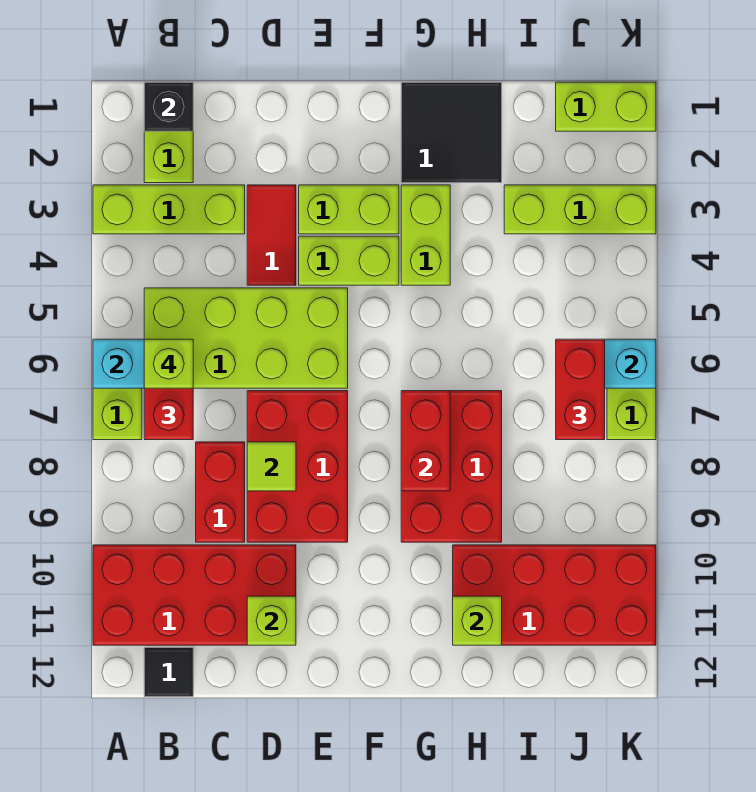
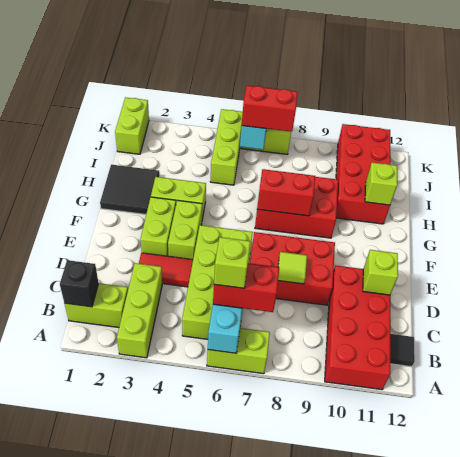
red 1x2 brick [196,442,245,542] -> none
lime 1x3 brick [504,185,656,234] -> lime 1x3 brick moved to [210,109,243,185]

